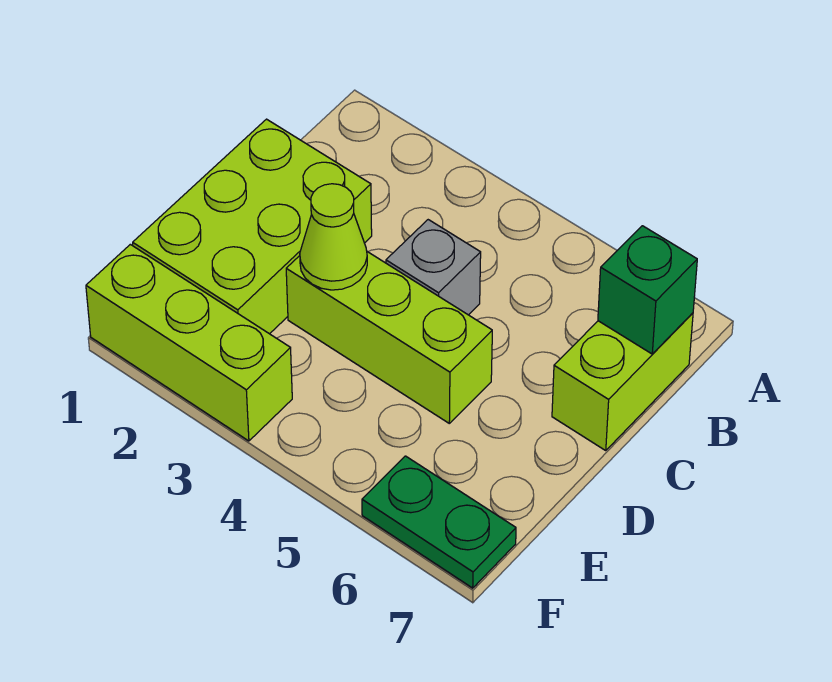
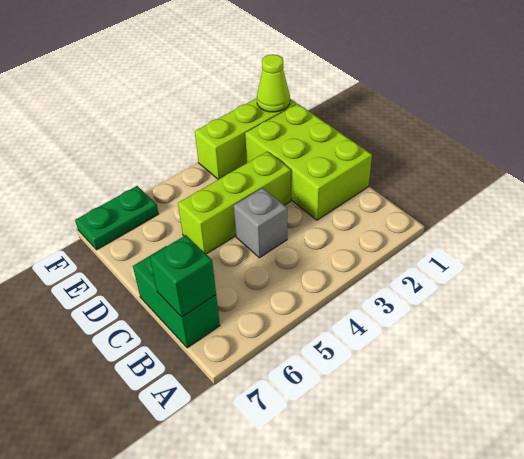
lime 1x2 brick [552,313,693,451] -> green 1x2 brick [133,246,220,348]
lime 1x1 cone [300,184,367,290] -> lime 1x1 cone moved to [257,54,290,112]

